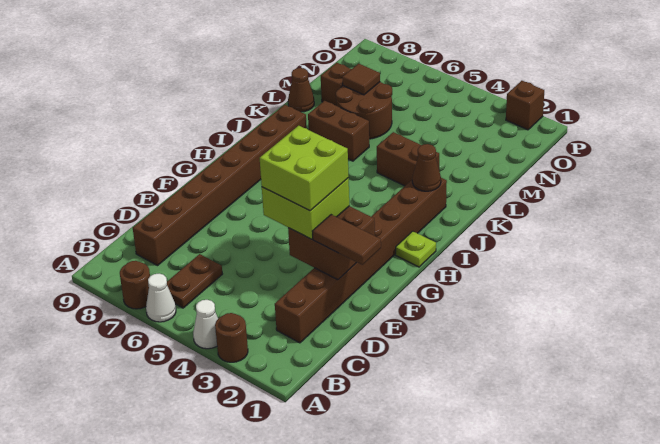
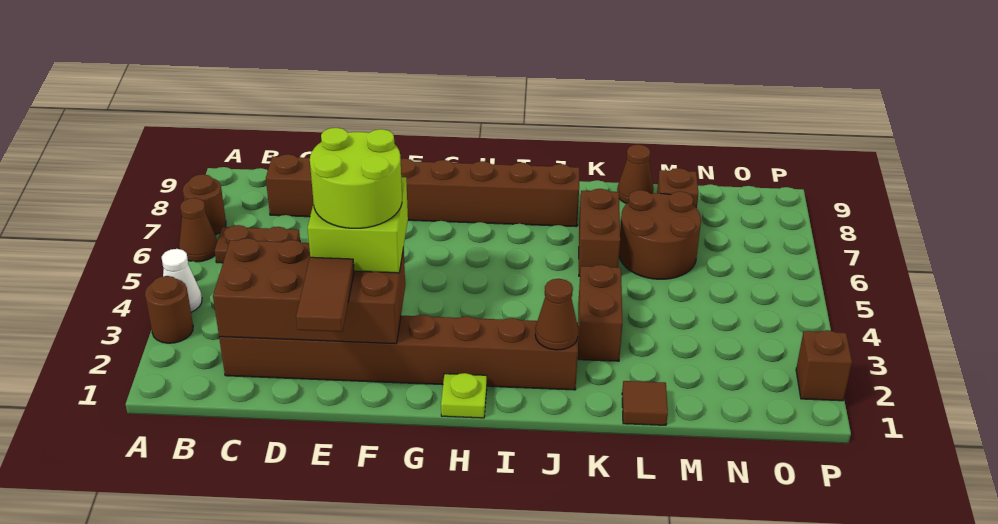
white 1x1 cone [146,274,176,322] -> brown 1x1 cone [179,198,217,262]
brown 2x2 brick [288,206,375,280] -> brown 2x4 brick [213,238,405,344]
lime 2x2 brick [260,126,349,211] -> lime 2x2 round brick [310,128,402,228]
brown 1x1 tile [342,64,380,95] -> brown 1x1 tile moved to [622,381,668,425]

